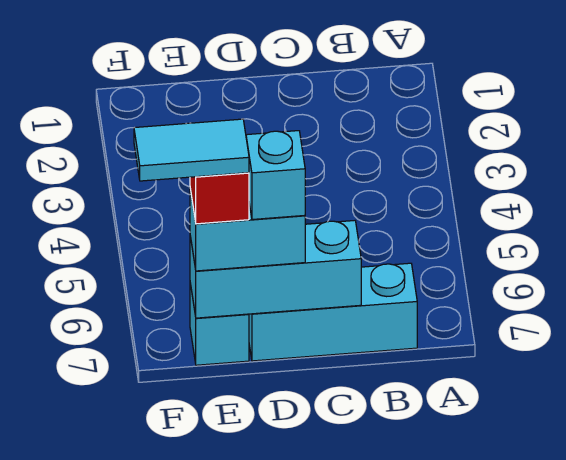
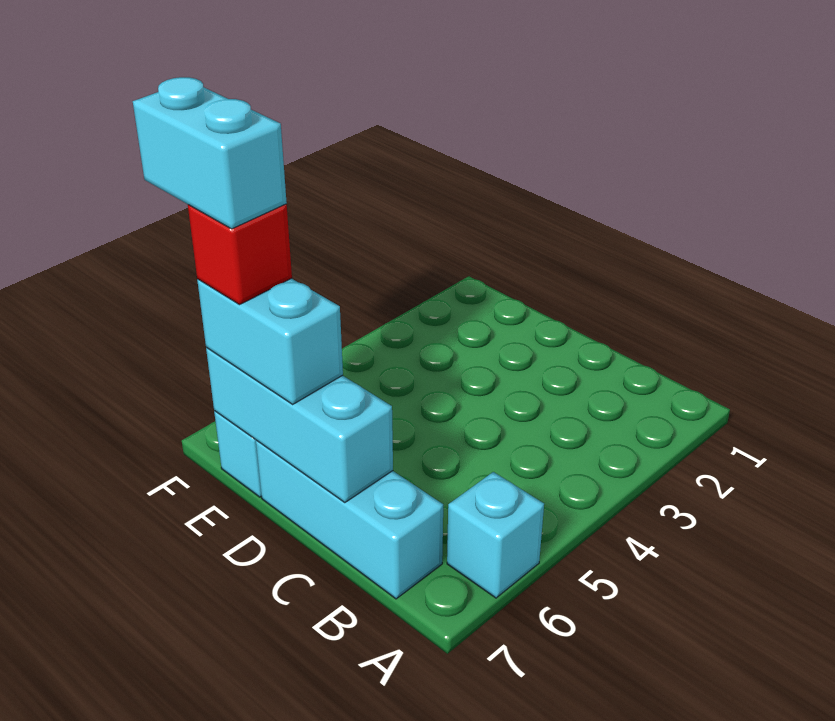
cyan 1x1 brick [246,131,305,220] -> cyan 1x1 brick moved to [447,472,544,598]
cyan 1x2 tile [134,119,249,181] -> cyan 1x2 brick [133,77,287,229]

